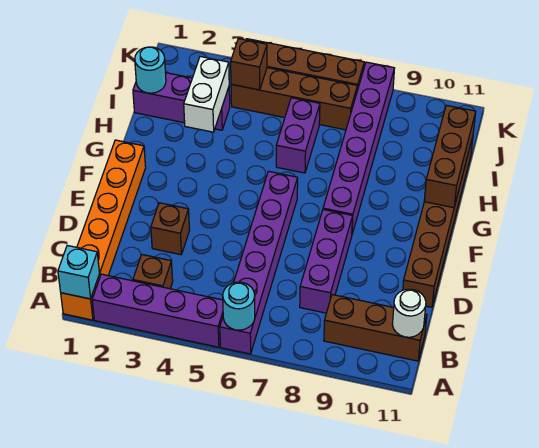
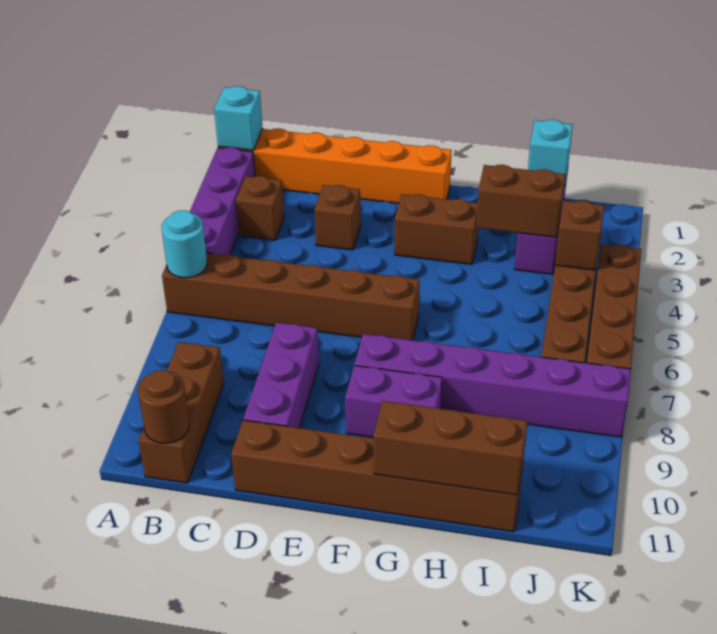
purple 1x6 brick [220,171,298,354] -> brown 1x6 brick [162,253,419,340]
white 1x1 round brick [392,289,426,337] -> brown 1x1 round brick [138,370,190,443]
purple 1x3 brick [300,209,353,313] -> purple 1x3 brick turned to [243,323,319,428]
none -> brown 1x2 brick [395,194,478,264]
white 1x2 brick [184,57,229,132] -> brown 1x2 brick [476,165,565,237]
purple 1x2 brick [276,98,320,173] -> purple 1x2 brick moved to [345,365,442,437]
cyan 1x1 round brick [135,47,166,93] -> cyan 1x1 brick [528,120,573,186]

